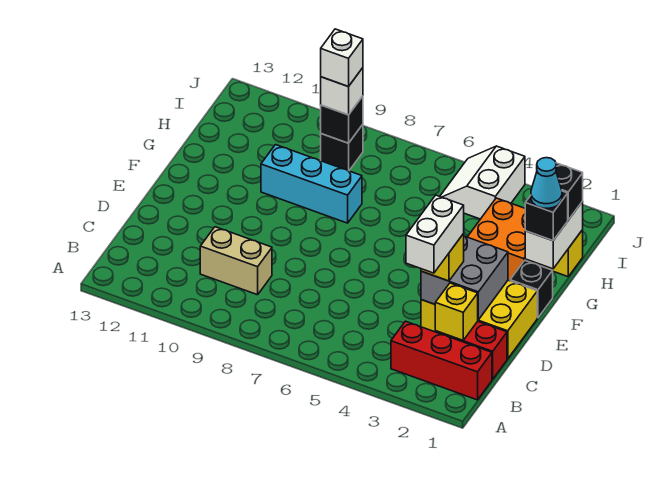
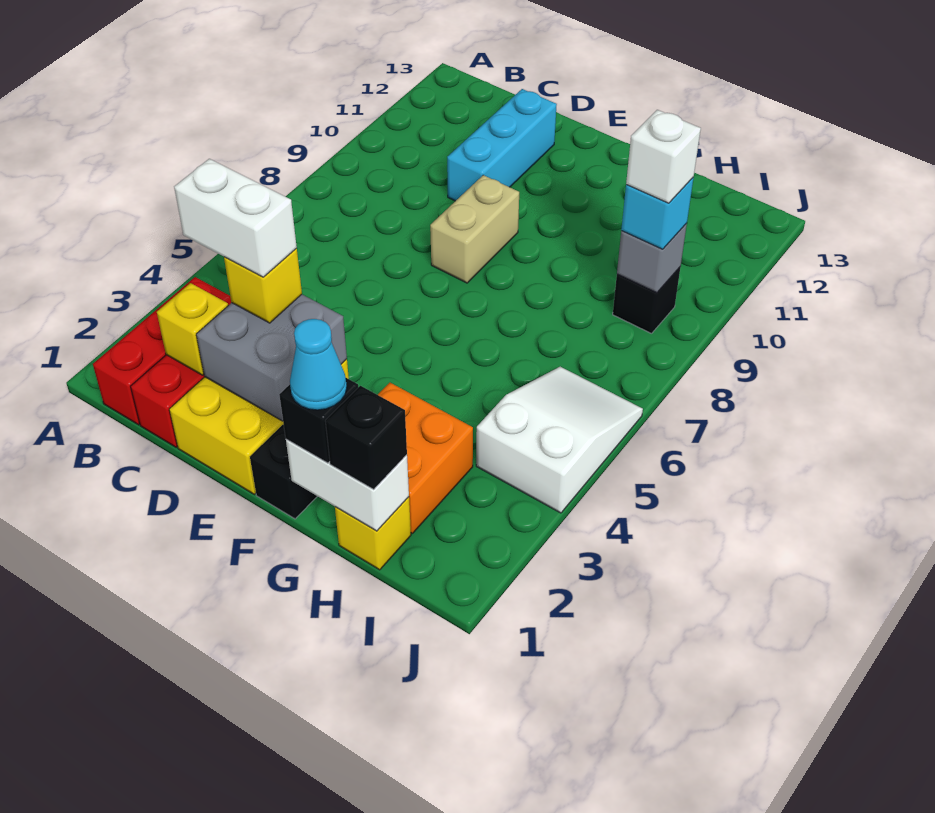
tan 1x2 brick [200,227,272,295] -> tan 1x2 brick moved to [430,175,519,283]
cyan 1x3 brick [261,145,362,223] -> cyan 1x3 brick moved to [447,89,557,201]
white 2x2 slope [440,146,525,219] -> white 2x3 slope [476,367,643,513]
black 1x1 brick [321,96,363,143] -> grey 1x1 brick [617,223,687,293]
white 1x1 brick [321,68,363,115] -> cyan 1x1 brick [621,177,694,249]

